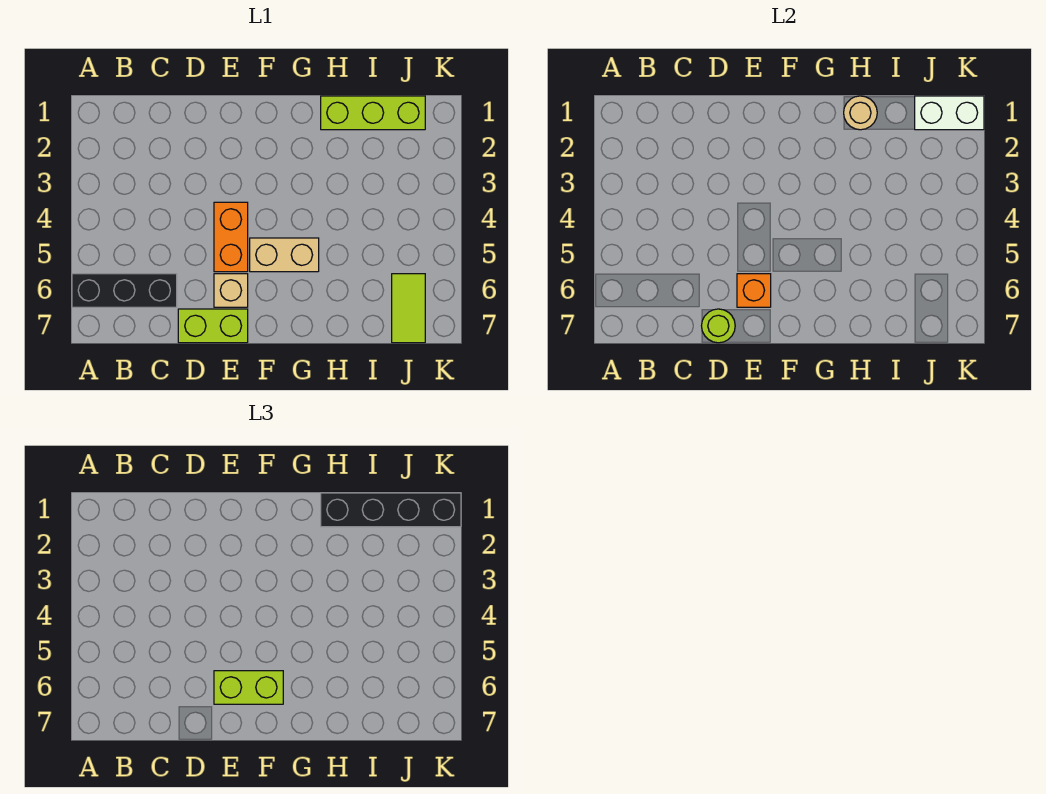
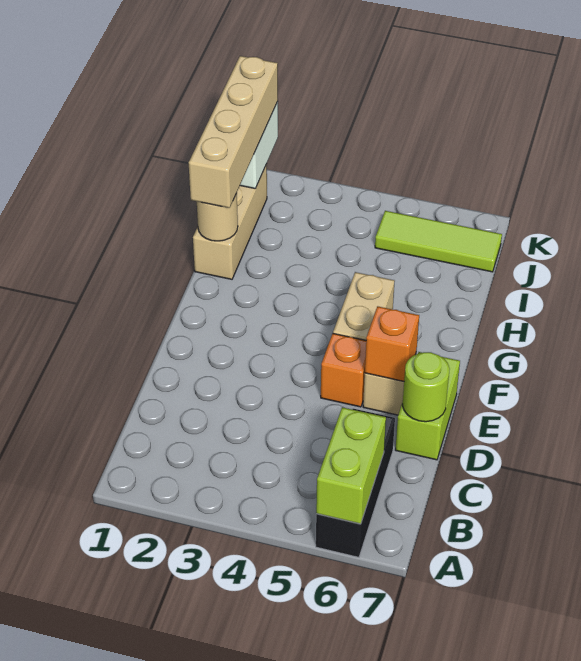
orange 1x2 brick [214,202,248,272] -> orange 1x1 brick [321,334,366,407]
lime 1x2 brick [214,671,283,704] -> lime 1x2 brick moved to [316,407,386,524]
lime 1x3 brick [321,96,425,130] -> tan 1x3 brick [193,164,267,279]
black 1x4 brick [321,493,461,527] -> tan 1x4 brick [189,56,278,208]
lime 1x2 tile [392,274,425,343] -> lime 1x3 tile [375,211,502,272]

